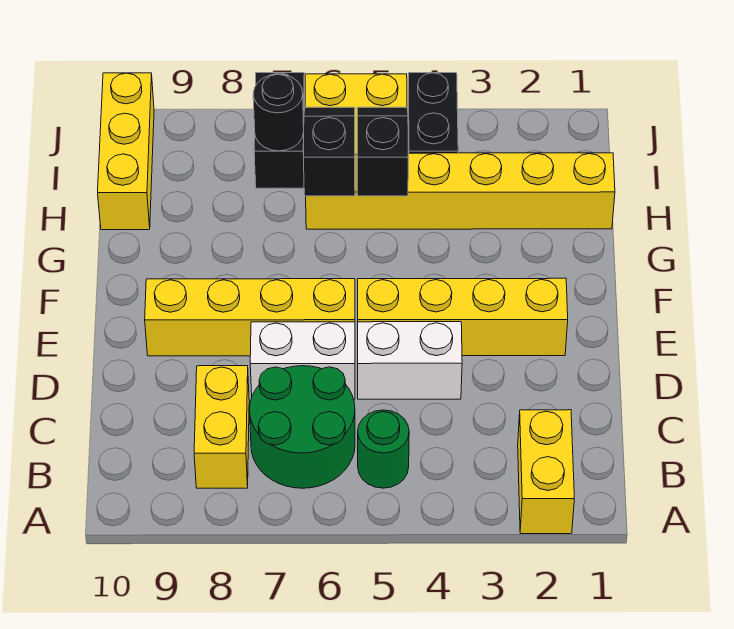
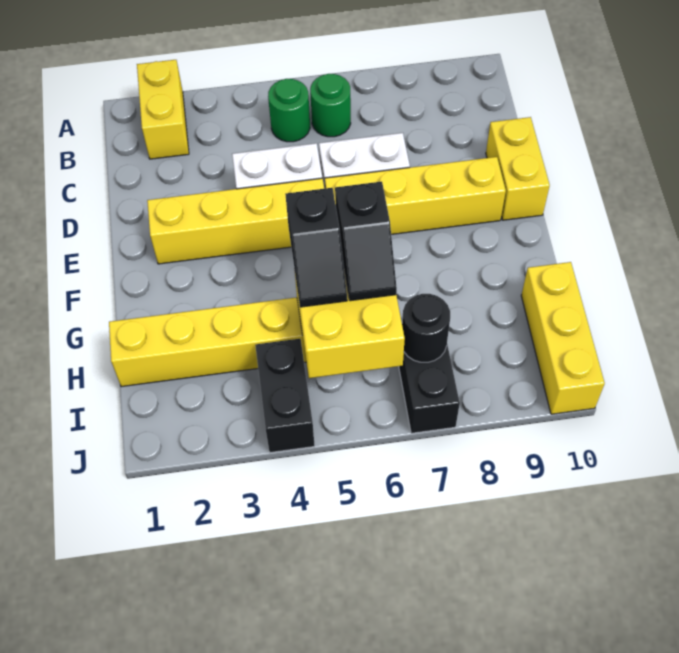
green 2x2 round brick [249,366,355,488] -> green 1x1 round brick [310,74,351,137]
yellow 1x2 brick [194,366,249,488] -> yellow 1x2 brick moved to [486,117,550,220]

